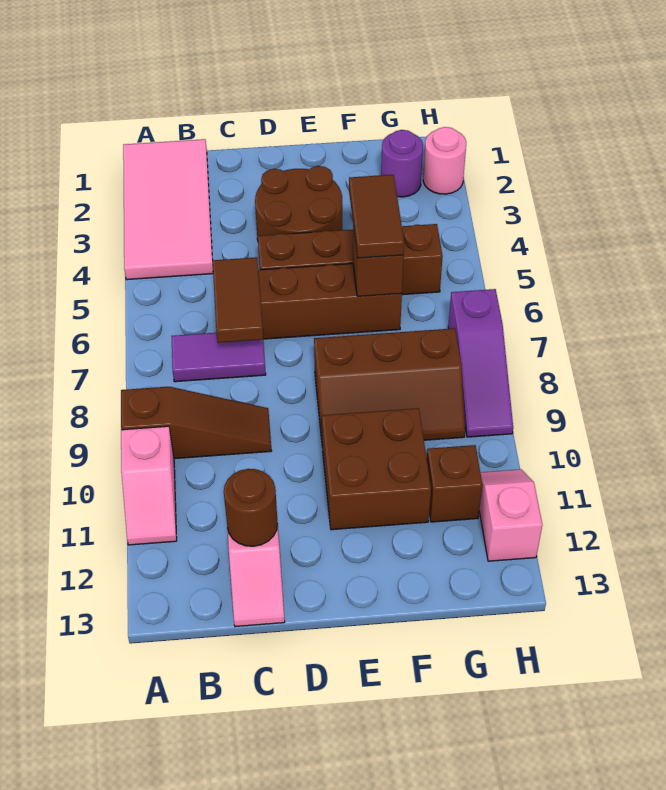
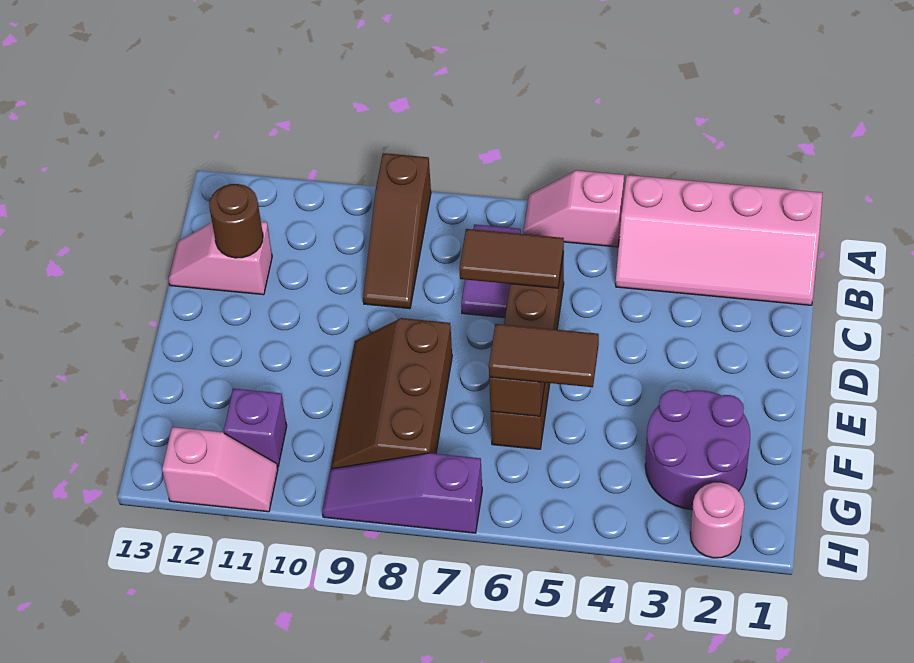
pink 2x4 tile [123,139,213,280] -> pink 2x4 slope [616,175,822,305]
pink 1x2 slope [121,426,177,545] -> pink 1x2 slope moved to [523,170,624,247]
brown 2x2 round brick [255,166,342,240] -> none
brown 1x4 brick [258,224,443,295] -> none
brown 2x2 brick [322,408,431,530] -> none
purple 1x1 round brick [381,130,423,197] -> purple 2x2 round brick [645,390,750,510]
brown 1x1 brick [427,445,483,522] -> purple 1x1 brick [224,389,287,467]

